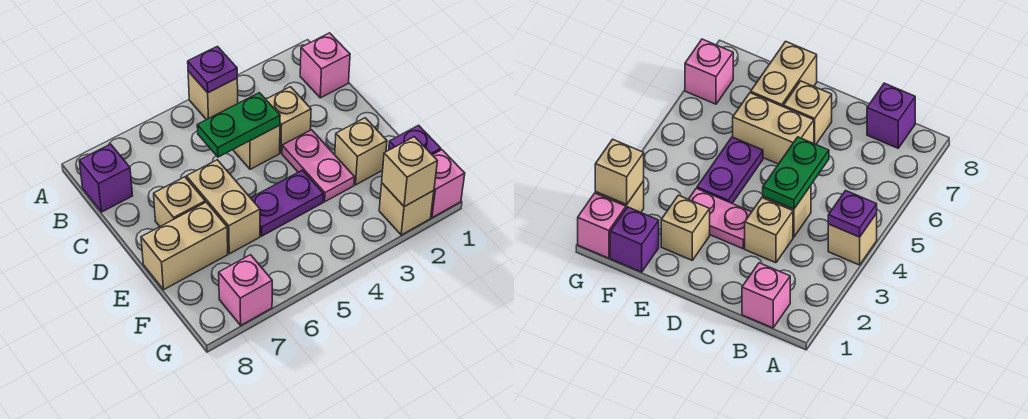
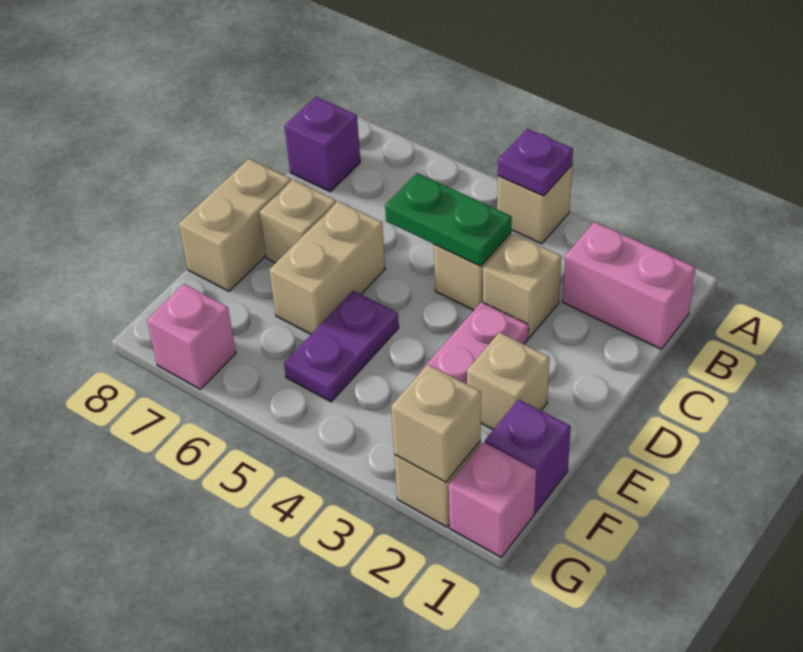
pink 1x1 brick [300,33,350,98] -> pink 1x2 brick [563,222,695,349]
purple 1x2 plate [251,170,324,236] -> purple 1x2 plate turned to [284,291,399,402]
tan 1x2 brick [141,202,228,290] -> tan 1x2 brick turned to [179,159,291,291]

